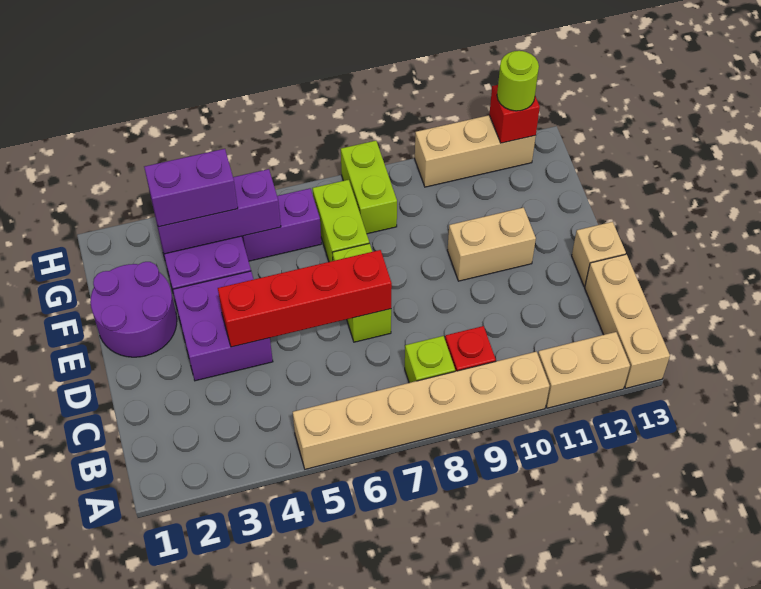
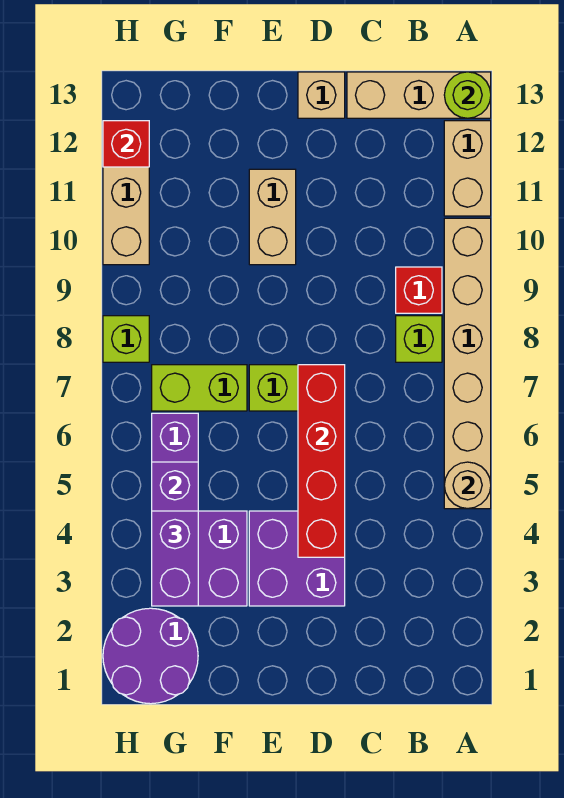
none -> tan 1x1 round brick [444,462,491,508]
purple 2x2 round brick [90,262,177,357] -> purple 2x2 round brick moved to [103,608,198,704]
lime 1x2 brick [341,141,397,234] -> lime 1x1 brick [103,316,149,362]
lime 1x1 round brick [497,51,539,111] -> lime 1x1 round brick moved to [444,72,491,118]

